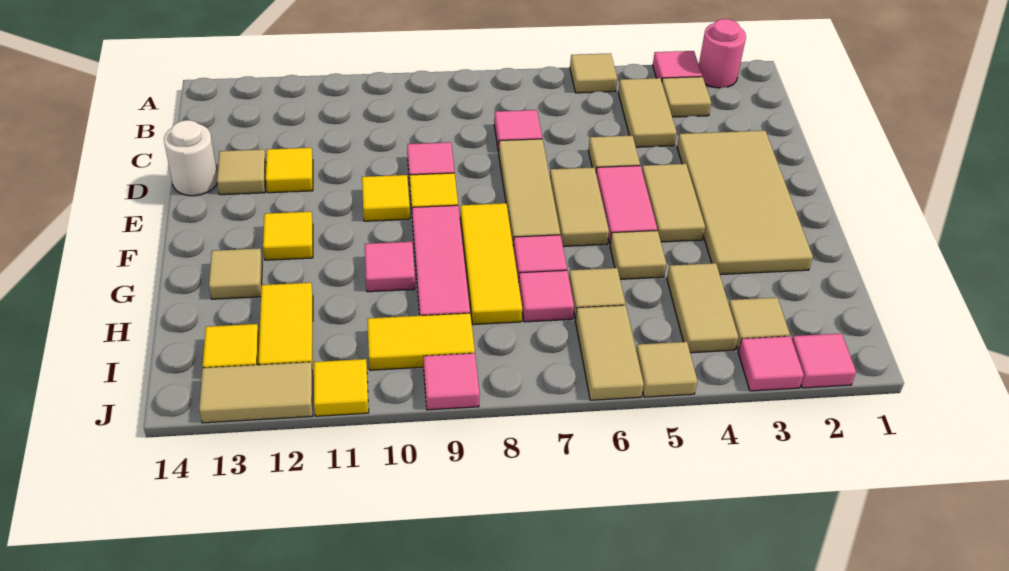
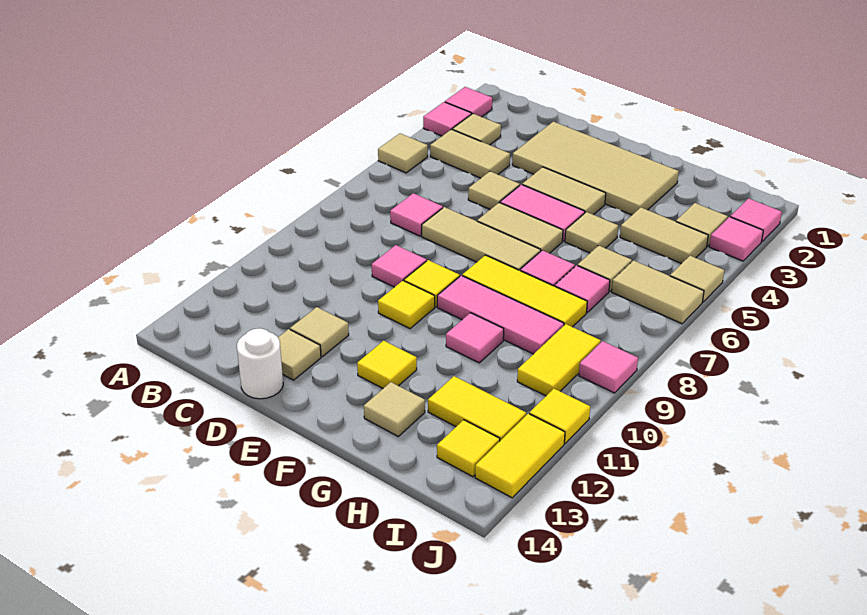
pink 1x1 round brick [699,19,746,88] -> pink 1x1 tile [445,87,492,117]
yellow 1x1 tile [266,148,313,193] -> tan 1x1 tile [290,307,349,357]
tan 1x2 tile [199,362,313,423] -> yellow 1x2 tile [475,414,565,498]

